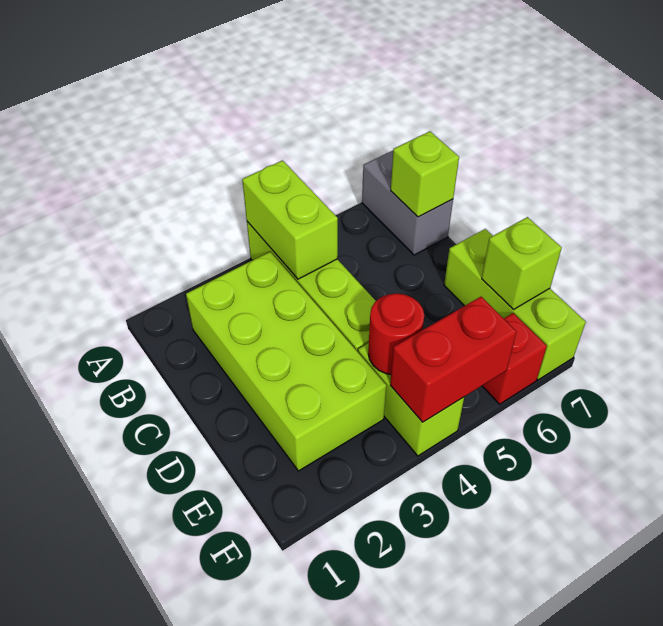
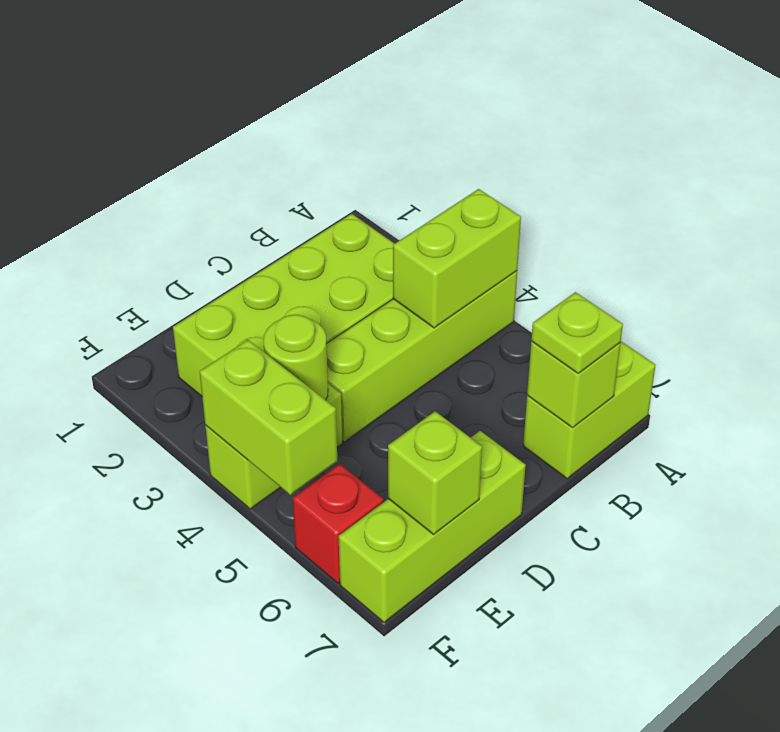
grey 1x2 brick [362,151,453,255] -> lime 1x2 brick [523,341,656,479]
none -> lime 1x1 plate [531,292,623,373]
red 1x1 round brick [368,294,424,374] -> lime 1x1 round brick [263,315,328,400]
red 1x2 brick [390,297,516,422] -> lime 1x2 brick [200,340,337,495]

